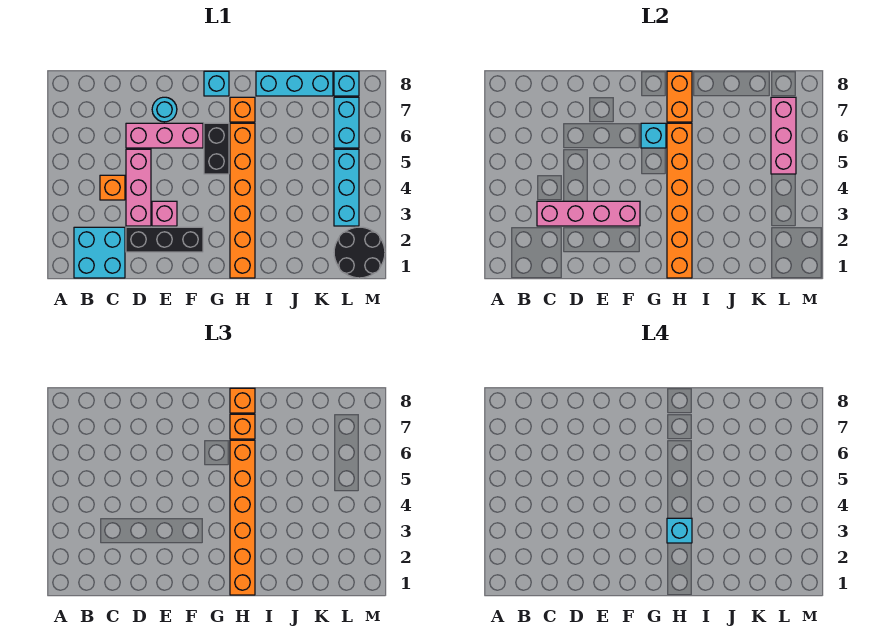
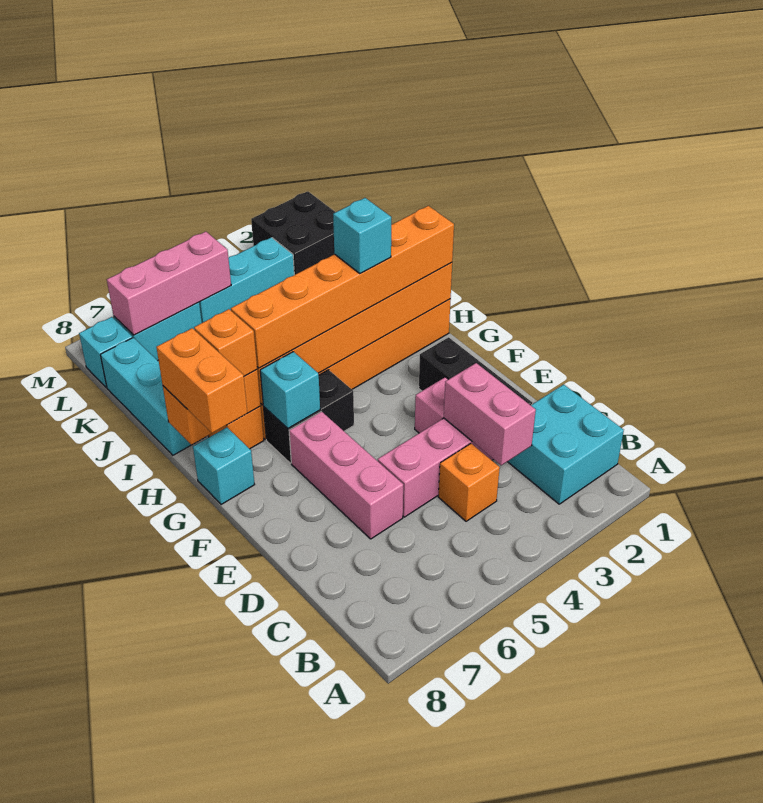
pink 1x4 brick [537,201,640,226] -> pink 1x2 brick [444,363,536,465]
cyan 1x1 round brick [152,97,177,122] -> none
orange 1x1 brick [230,388,255,413] -> orange 1x2 brick [156,328,247,433]
black 2x2 round brick [334,227,385,278] -> black 2x2 brick [251,191,335,275]

